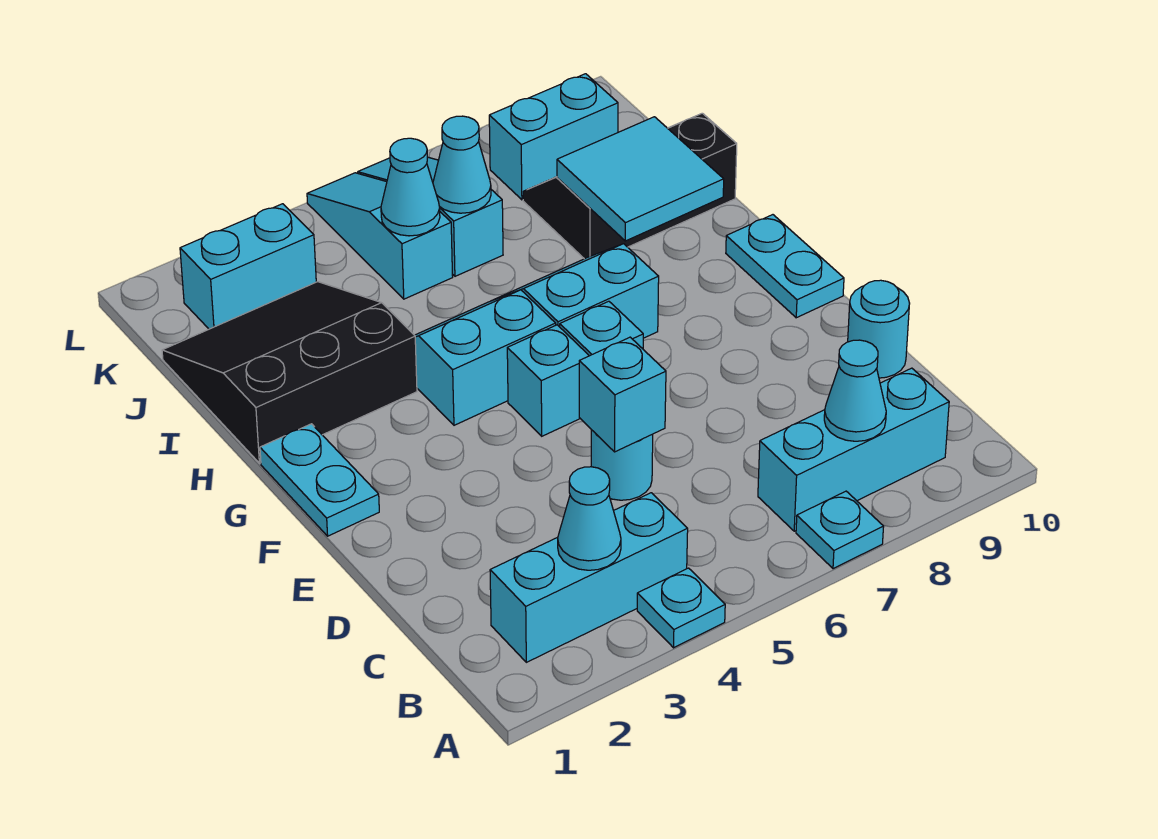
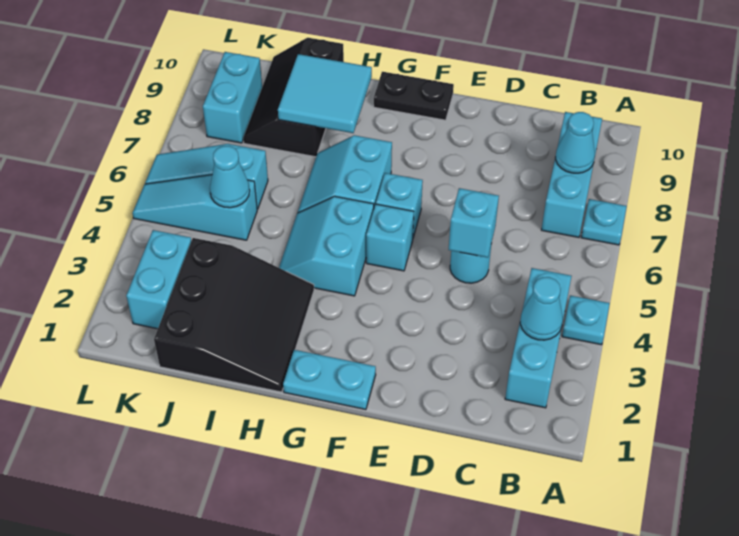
cyan 1x1 round brick [848,280,910,378] -> none
cyan 1x2 plate [726,215,844,318] -> black 1x2 plate [374,72,454,120]
black 3x3 slope [162,282,417,463] -> black 3x3 slope turned to [154,238,314,392]
cyan 1x1 cone [433,116,491,213] -> none

